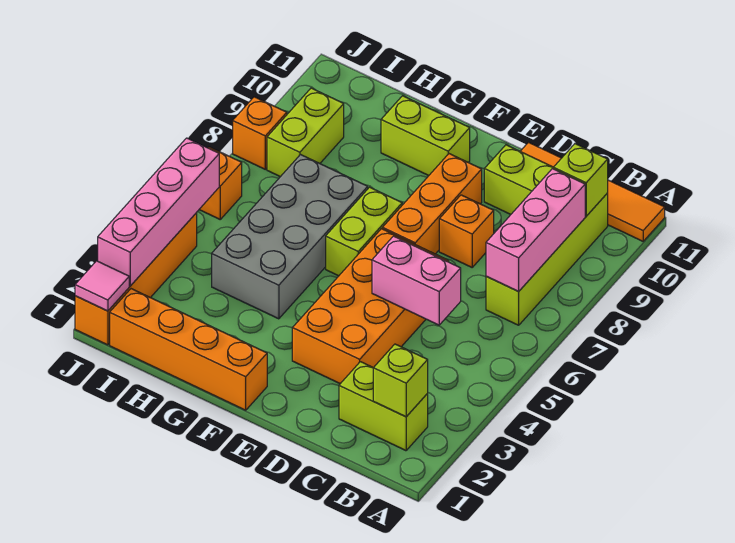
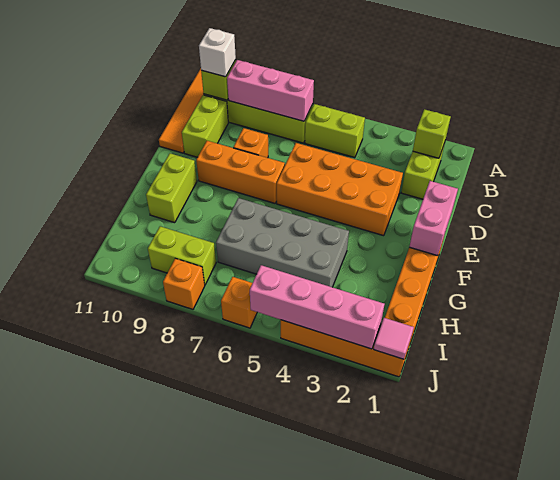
none -> white 1x1 brick [199,28,236,77]
pink 1x2 brick [372,236,461,325] -> pink 1x2 brick moved to [409,181,458,256]
lime 1x2 brick [326,187,402,276] -> lime 1x2 brick moved to [305,104,365,158]

